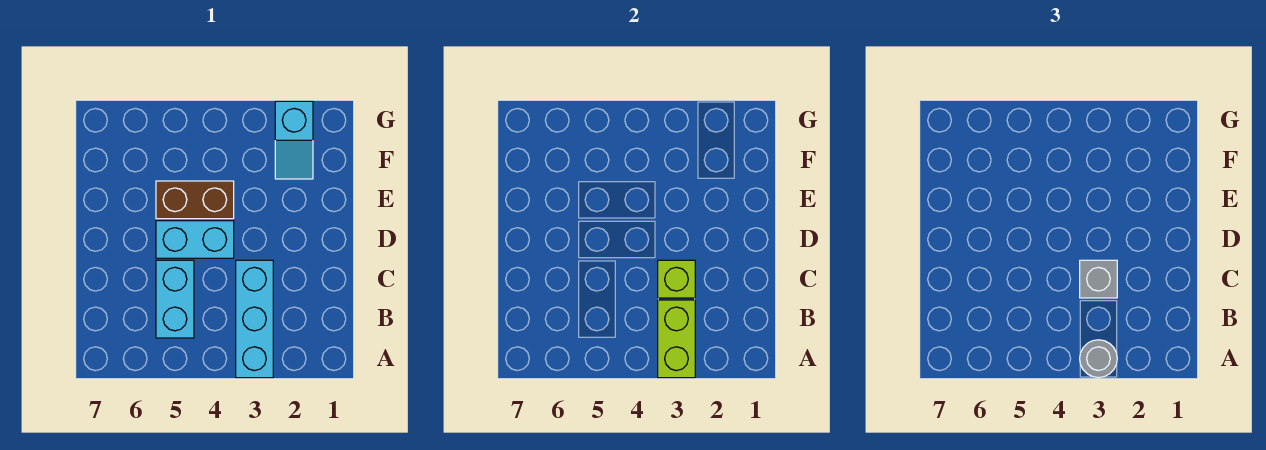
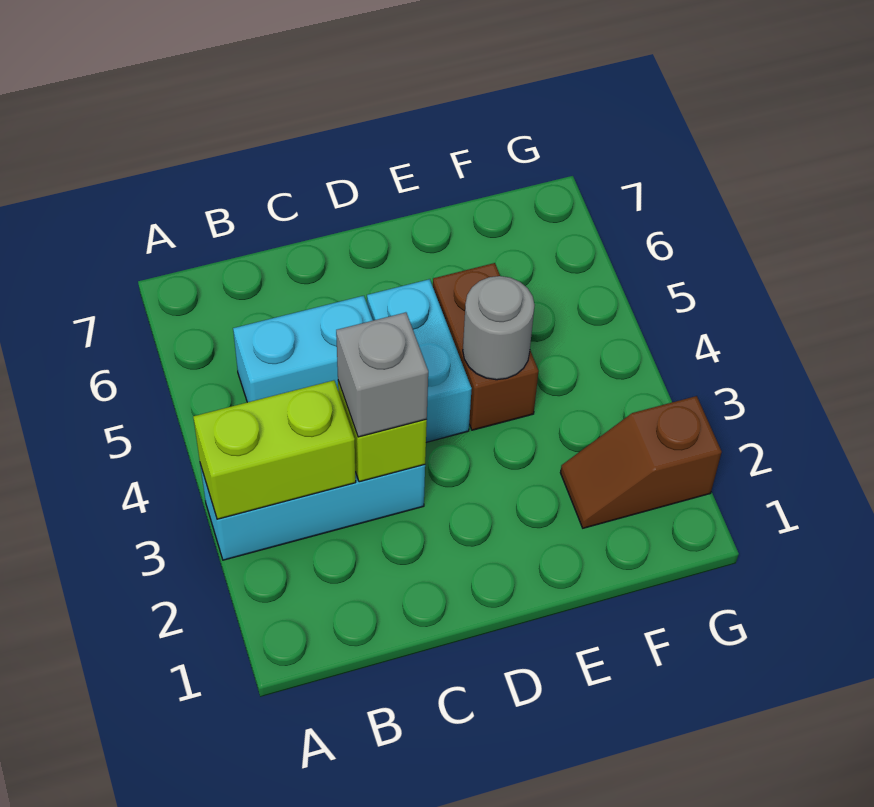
grey 1x1 round brick [1080,340,1117,378] -> grey 1x1 round brick moved to [463,276,534,380]
cyan 1x2 slope [275,101,313,179] -> brown 1x2 slope [560,396,722,528]

